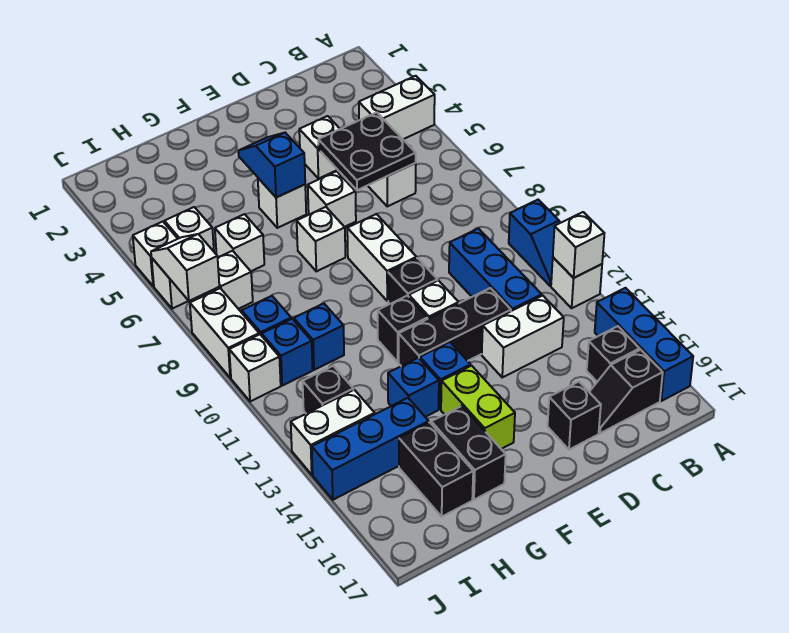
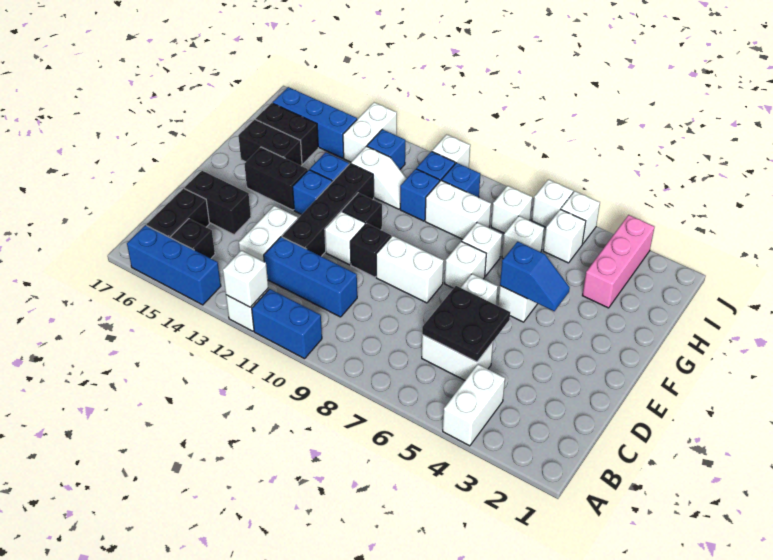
blue 1x2 slope [509,200,560,286] -> blue 1x2 brick [252,289,322,359]
black 1x2 slope [590,350,663,433] -> black 1x2 brick [147,188,209,238]
white 1x1 brick [299,116,340,179] -> white 1x1 brick moved to [462,223,502,276]
black 1x3 brick [399,288,511,366] -> black 1x4 brick [282,164,374,256]
black 1x1 brick [548,382,601,450] -> black 1x2 brick [185,171,251,235]
lime 1x2 brick [441,366,515,449] -> black 1x2 brick [244,147,308,210]
none -> pink 1x3 brick [582,215,654,308]
blue 1x3 brick [312,398,429,500] -> blue 1x3 brick turned to [273,87,357,158]
black 1x1 brick [303,366,353,414] -> blue 1x1 brick [367,129,405,169]
white 1x2 slope [151,234,219,301] -> white 1x2 slope moved to [351,146,407,209]
white 1x2 brick [190,288,259,378] -> white 1x2 brick moved to [425,180,491,239]

